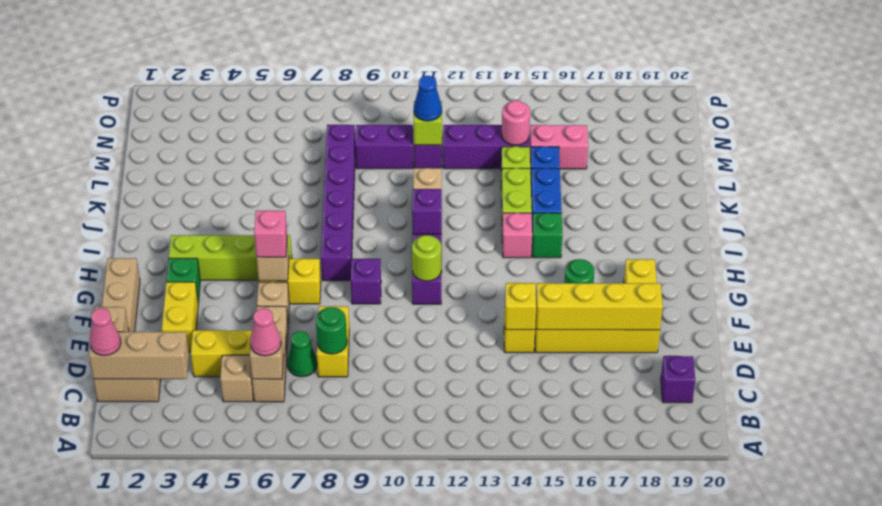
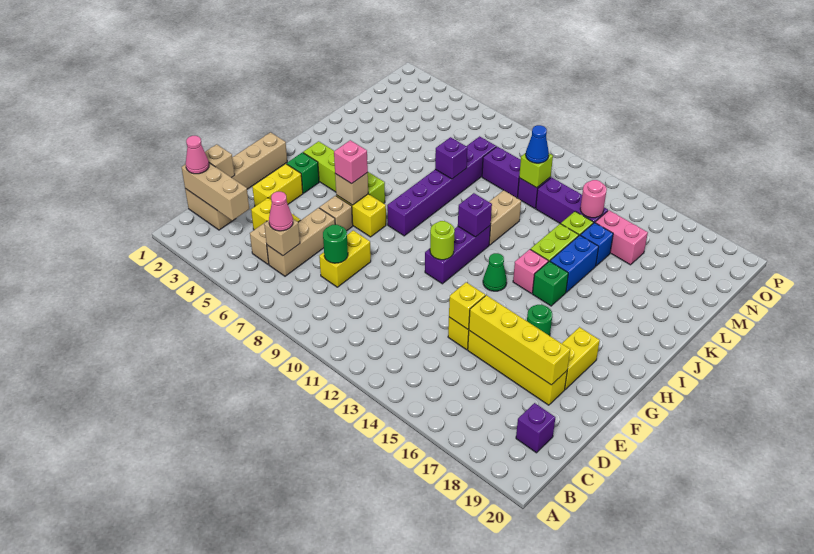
green 1x1 cone [287,331,317,377] -> green 1x1 cone moved to [483,253,507,291]
purple 1x1 brick [351,259,381,304] -> purple 1x1 brick moved to [435,137,467,179]

